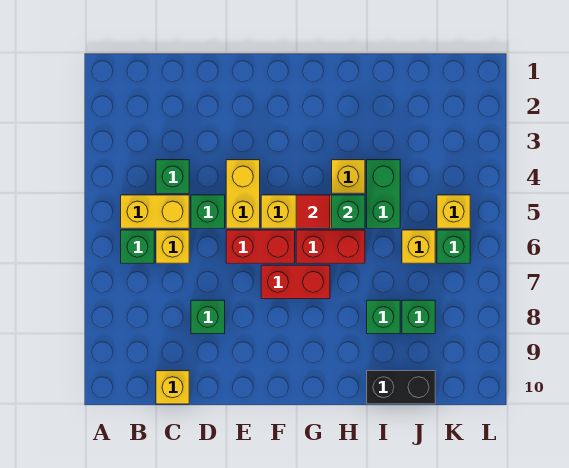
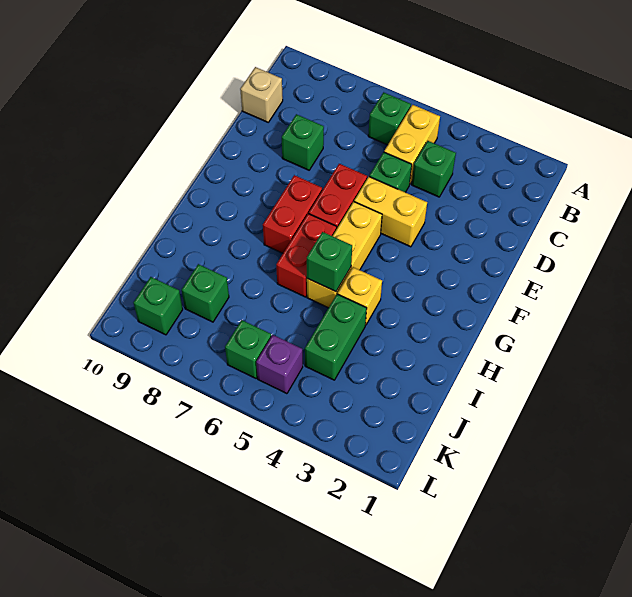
yellow 1x1 brick [156,230,189,263] -> none
yellow 1x1 brick [156,371,189,404] -> tan 1x1 brick [240,67,283,122]
red 1x1 tile [296,195,330,228] -> none
green 1x2 brick [367,160,400,228] -> green 1x2 brick turned to [305,294,367,380]
green 1x1 brick [367,300,400,334] -> green 1x1 brick moved to [134,277,183,335]
black 1x2 brick [367,371,435,404] -> none
yellow 1x1 brick [402,230,435,263] -> none
yellow 1x1 brick [437,195,470,228] -> purple 1x1 brick [256,335,303,394]

